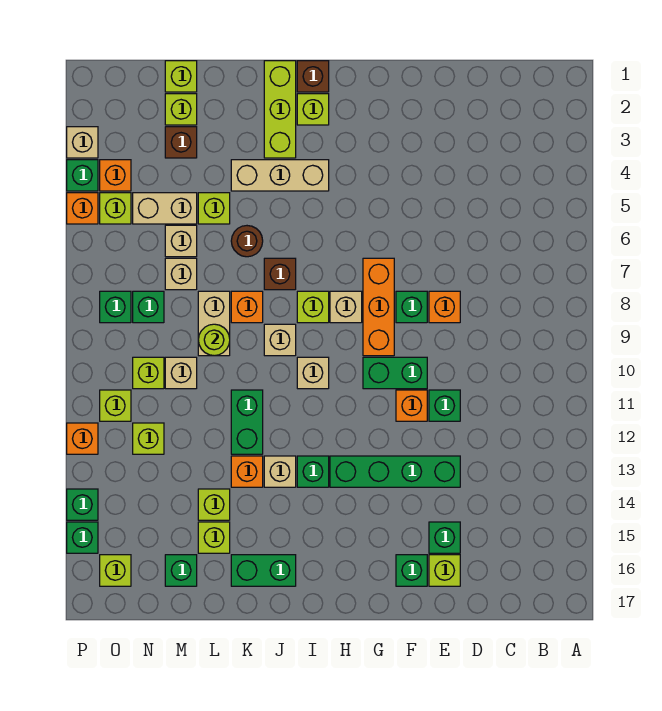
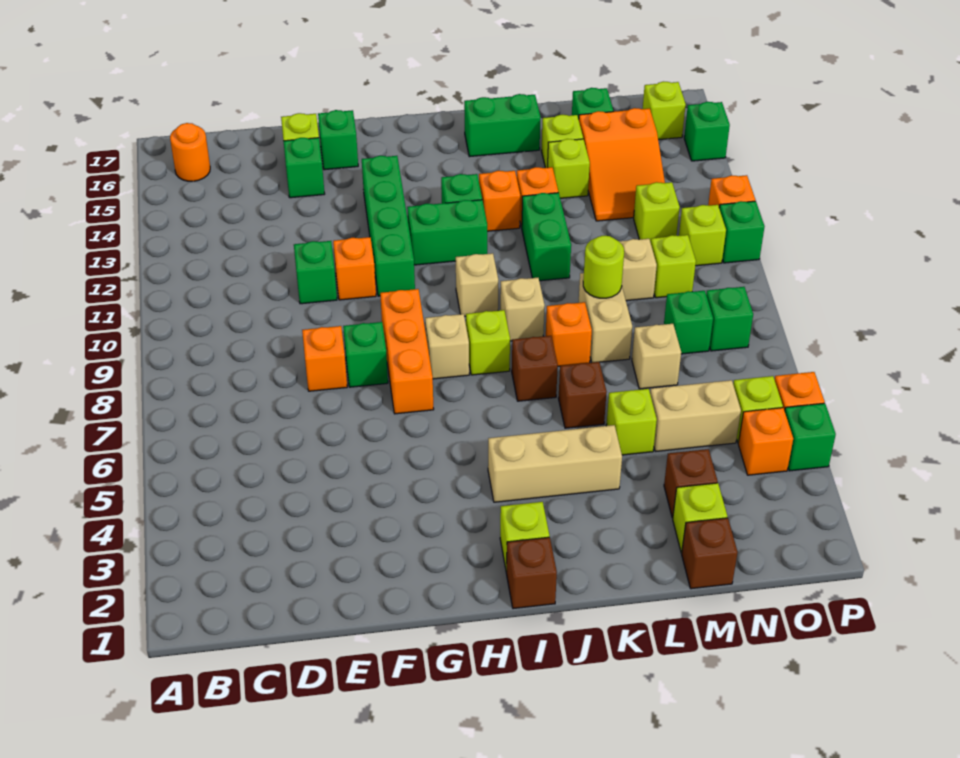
none -> orange 1x1 round brick [170,123,210,181]
green 1x4 brick [330,456,460,487] -> green 1x4 brick turned to [362,156,415,296]
green 1x2 brick [363,357,427,389] -> green 1x2 brick moved to [407,200,487,265]
lime 1x3 brick [264,61,296,158] -> none
tan 1x1 brick [264,456,296,487] -> orange 1x1 brick [479,171,520,231]
brown 1x1 round brick [231,226,263,257] -> brown 1x1 brick [559,362,607,428]
lime 1x1 brick [165,61,197,92] -> brown 1x1 brick [682,518,738,589]
tan 1x1 brick [165,225,197,257] -> none
none -> orange 2x3 slope [579,108,665,221]
tan 1x1 brick [67,127,98,158] -> none
green 1x1 brick [67,489,98,520] -> green 1x1 brick moved to [719,201,765,263]

